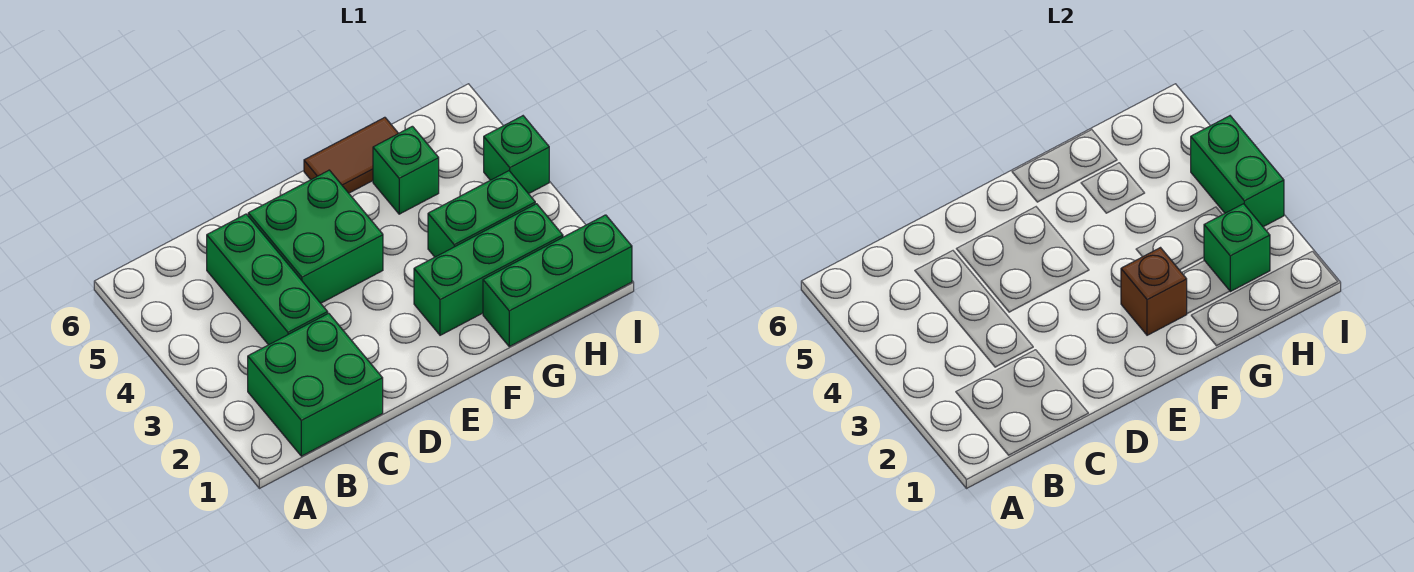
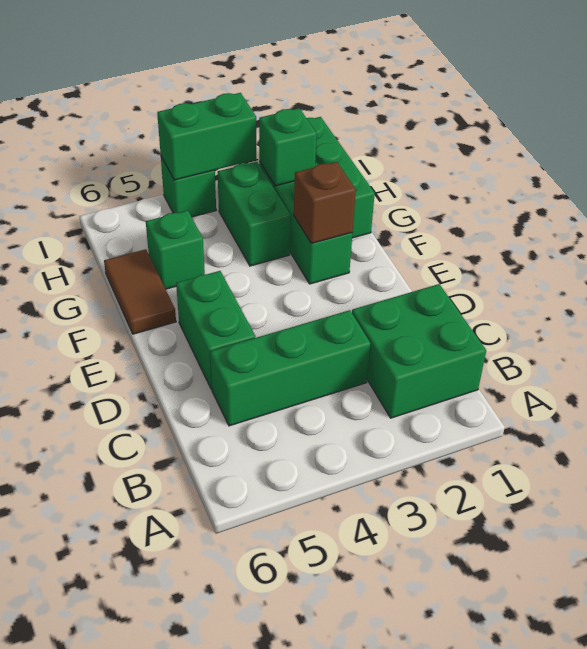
green 2x2 brick [248,170,383,303] -> green 1x2 brick [176,271,255,389]

